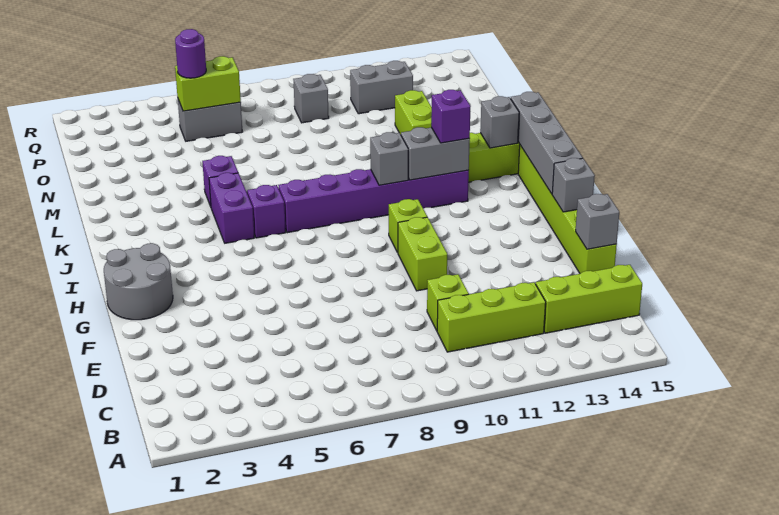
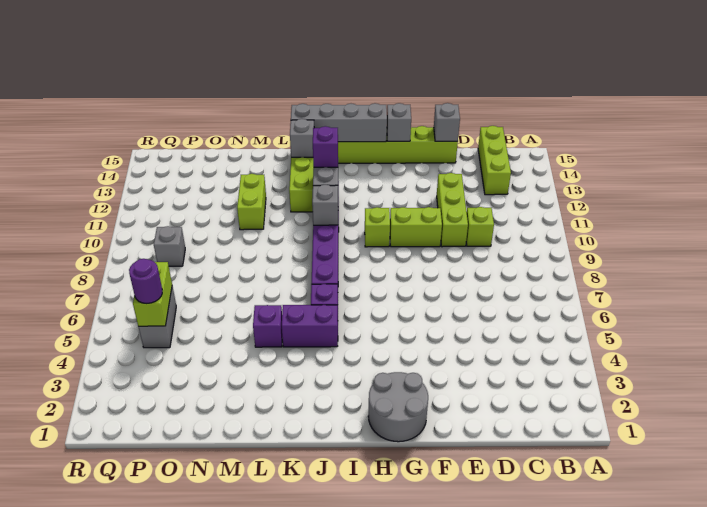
lime 1x3 brick [437,282,546,352] -> lime 1x3 brick moved to [437,173,468,247]
lime 1x2 brick [395,90,432,135] -> lime 1x2 brick turned to [237,174,266,230]
grey 1x2 brick [350,61,413,114] -> none

